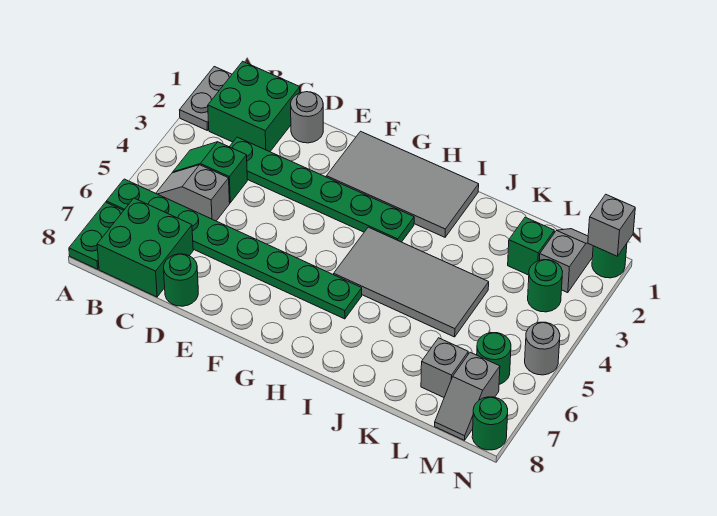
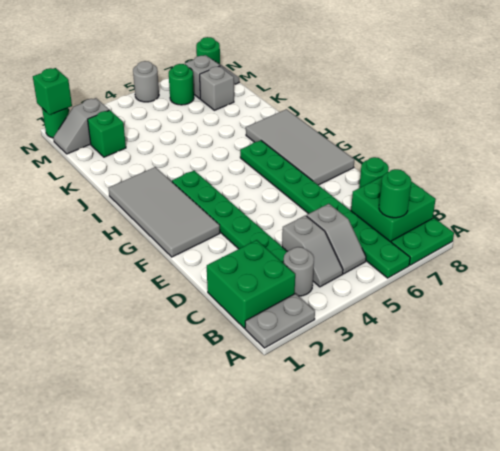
green 1x2 slope [173,142,247,203] -> grey 1x2 slope [282,215,343,287]
grey 1x1 round brick [291,92,323,143] -> grey 1x1 round brick moved to [283,247,314,296]
grey 2x4 tile [334,227,489,337] -> grey 2x4 tile moved to [246,109,354,185]
green 1x1 round brick [528,260,563,312] -> green 1x1 round brick moved to [379,169,411,218]
grey 1x1 brick [588,194,635,256] -> green 1x1 brick [33,68,72,115]

